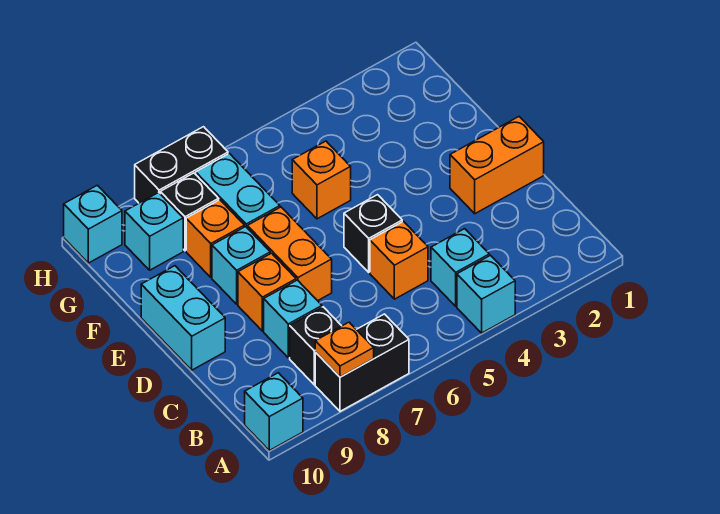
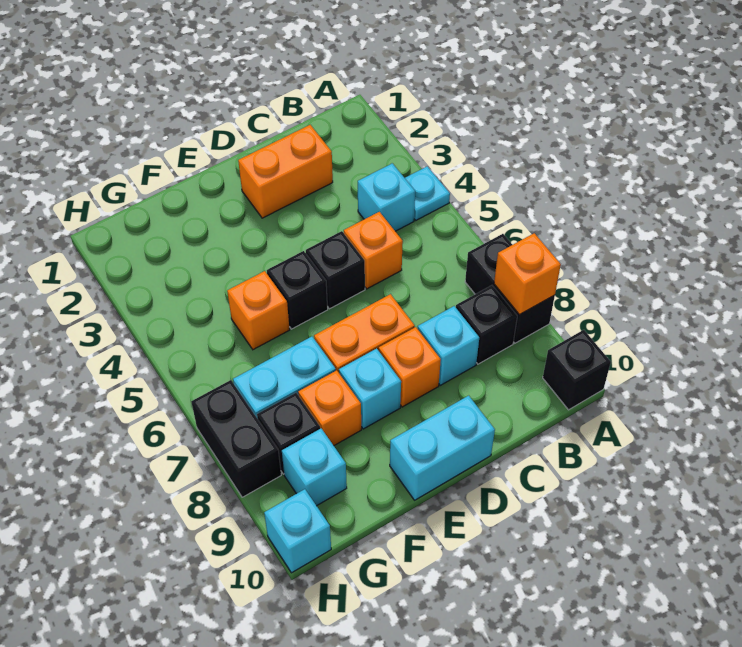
cyan 1x1 brick [457,255,515,333] -> cyan 1x1 plate [405,166,450,220]
orange 1x1 plate [315,322,374,377] -> orange 1x1 brick [494,233,561,315]
cyan 1x1 brick [245,373,303,450] -> black 1x1 brick [543,330,611,410]
orange 1x2 brick [450,117,544,214] -> orange 1x2 brick turned to [238,125,333,218]
none -> black 1x1 brick [267,251,328,329]

